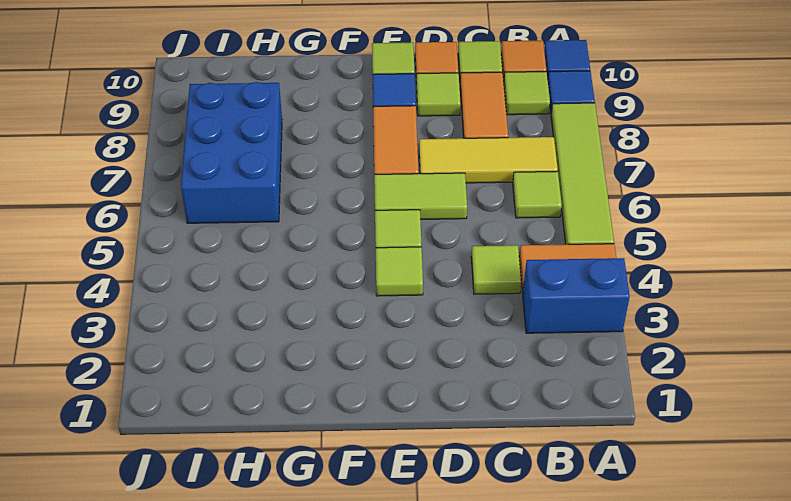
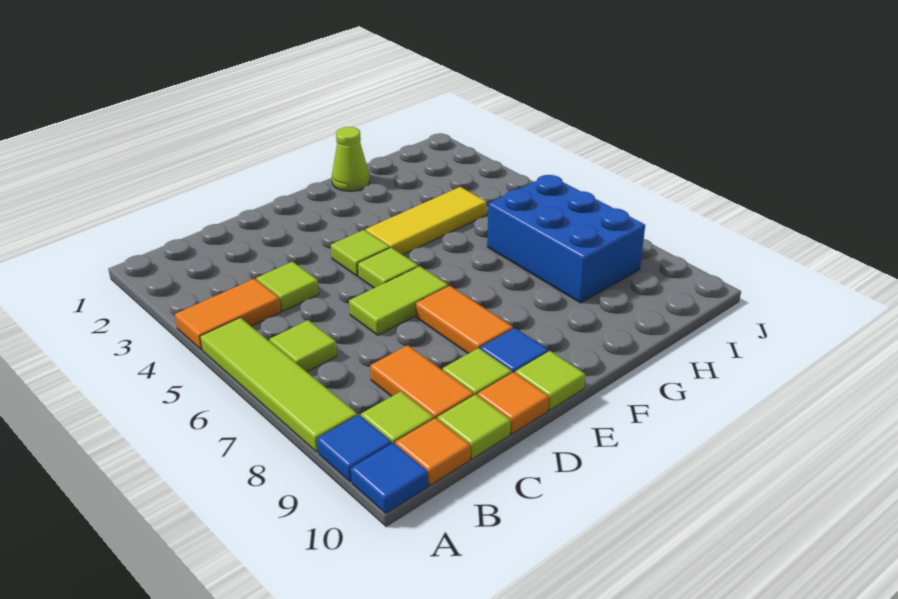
blue 1x2 brick [523,258,630,333] -> none
yellow 1x3 tile [419,137,558,183] -> yellow 1x3 tile moved to [366,187,487,255]
none -> lime 1x1 cone [332,127,370,191]

